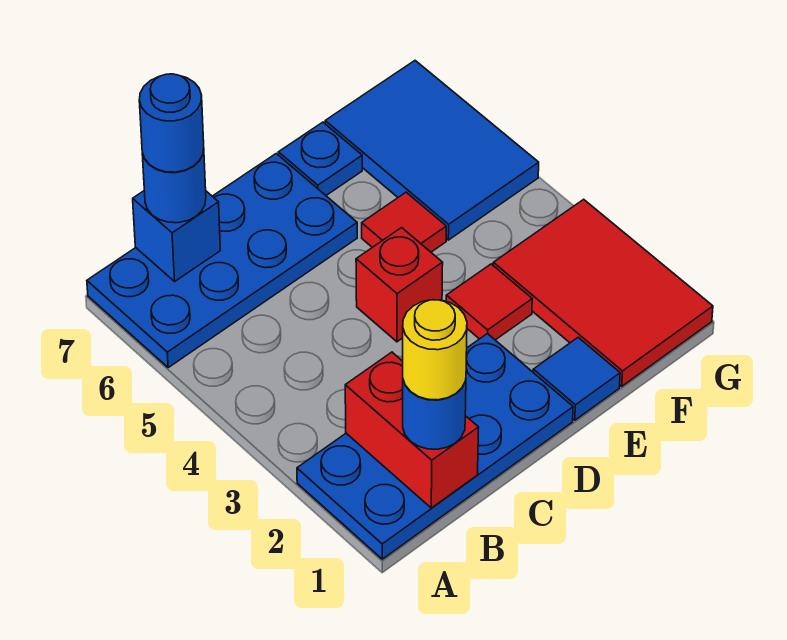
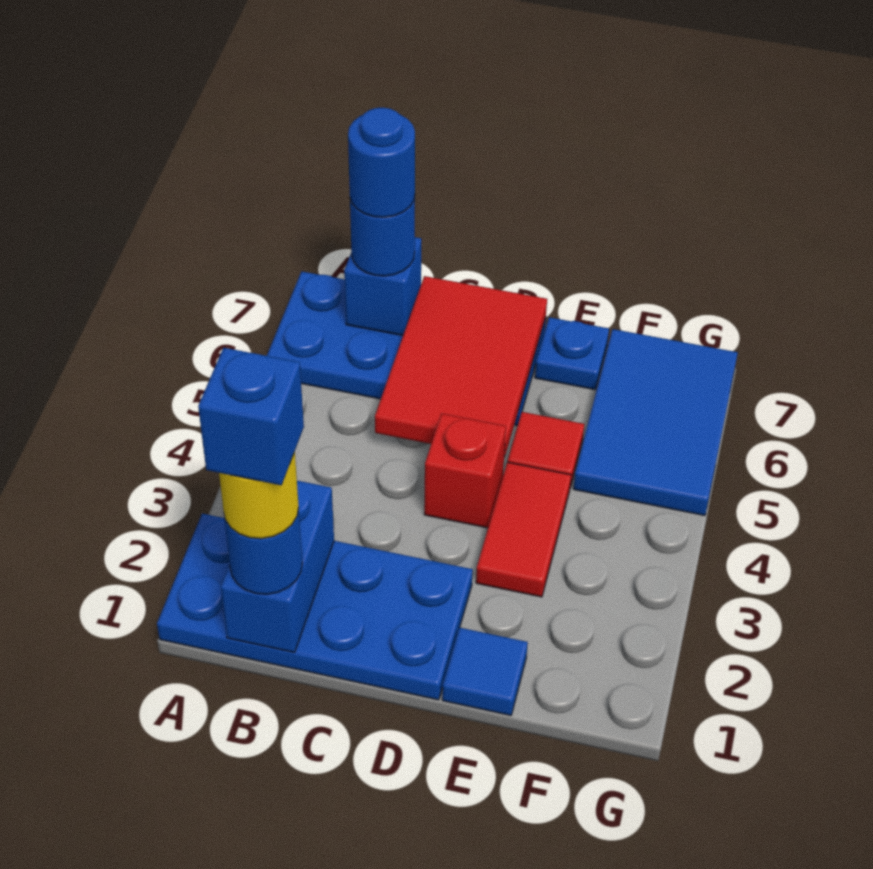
red 1x2 brick [345,352,479,508] -> blue 1x2 brick [221,481,334,653]
none -> blue 1x1 brick [198,348,304,485]
red 1x1 tile [446,264,532,340] -> red 1x2 tile [476,462,571,597]
red 2x3 tile [493,199,713,386] -> red 2x3 tile moved to [375,276,547,458]

